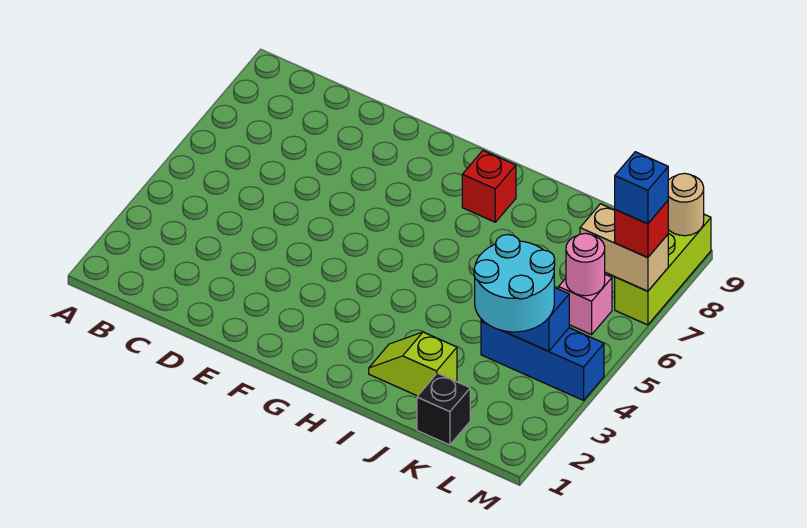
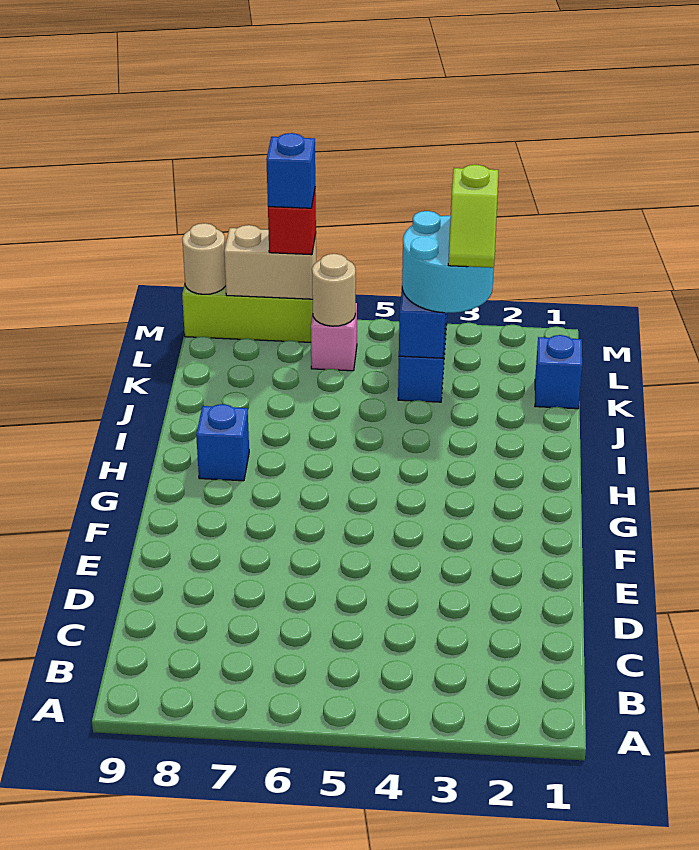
red 1x1 brick [462,150,516,222] -> blue 1x1 brick [196,404,249,481]
lime 1x2 slope [369,332,457,396] -> lime 1x2 slope moved to [448,165,498,268]
black 1x1 brick [417,373,470,445] -> blue 1x1 brick [535,335,582,409]
pink 1x1 round brick [566,233,605,296] -> tan 1x1 round brick [312,254,356,326]
tan 1x2 brick [580,204,668,291] -> tan 1x2 brick turned to [224,225,316,299]

